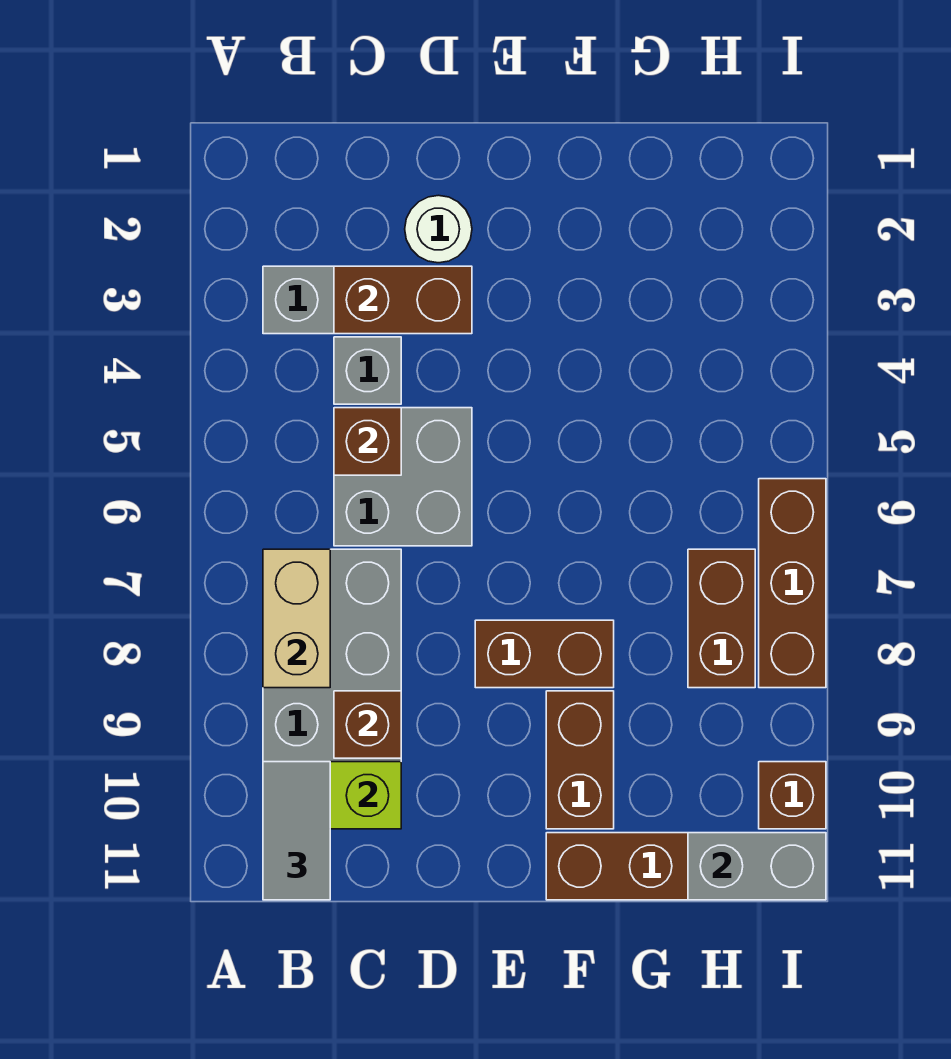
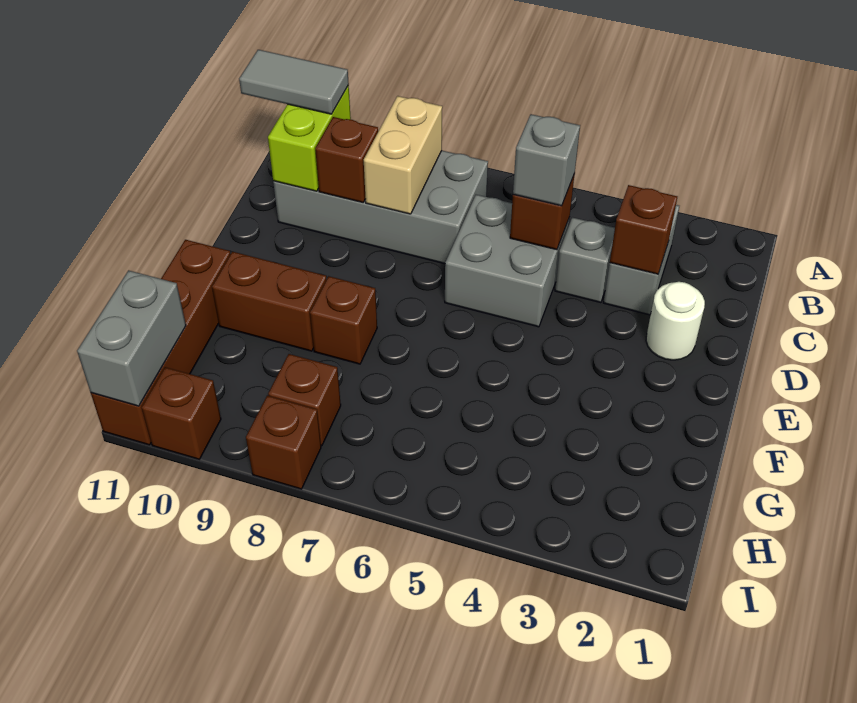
tan 1x2 brick [263,549,330,688] -> tan 1x2 brick turned to [364,96,442,214]
brown 1x2 brick [334,266,472,334] -> brown 1x1 brick [610,185,677,274]
none -> grey 1x1 brick [513,114,580,206]
brown 1x2 brick [475,620,614,688] -> brown 1x1 brick [310,276,377,364]
brown 1x2 brick [688,549,755,688] -> brown 1x1 brick [268,354,341,445]
brown 1x3 brick [759,479,826,688] -> brown 1x1 brick [246,396,321,489]

